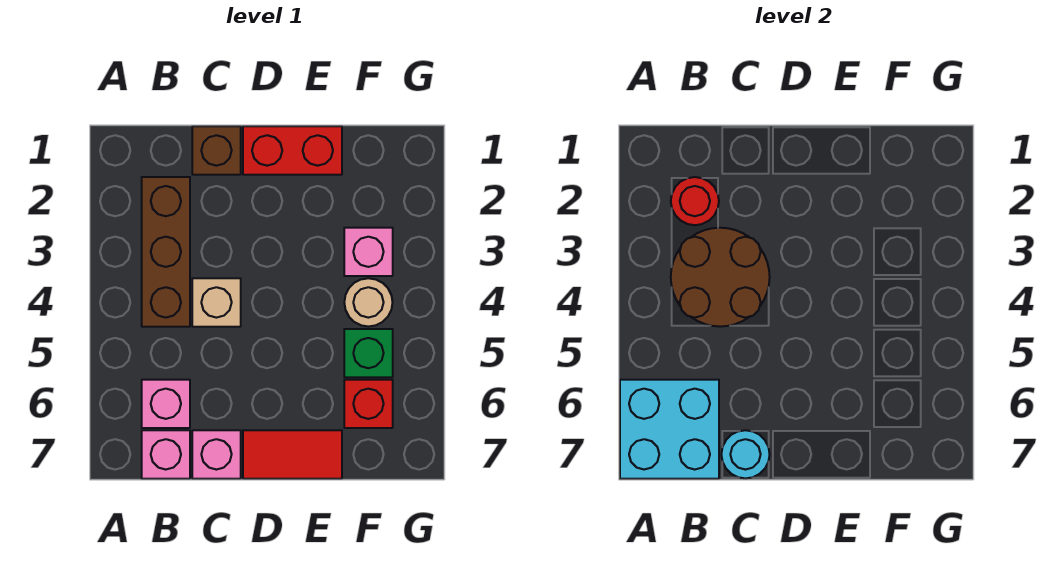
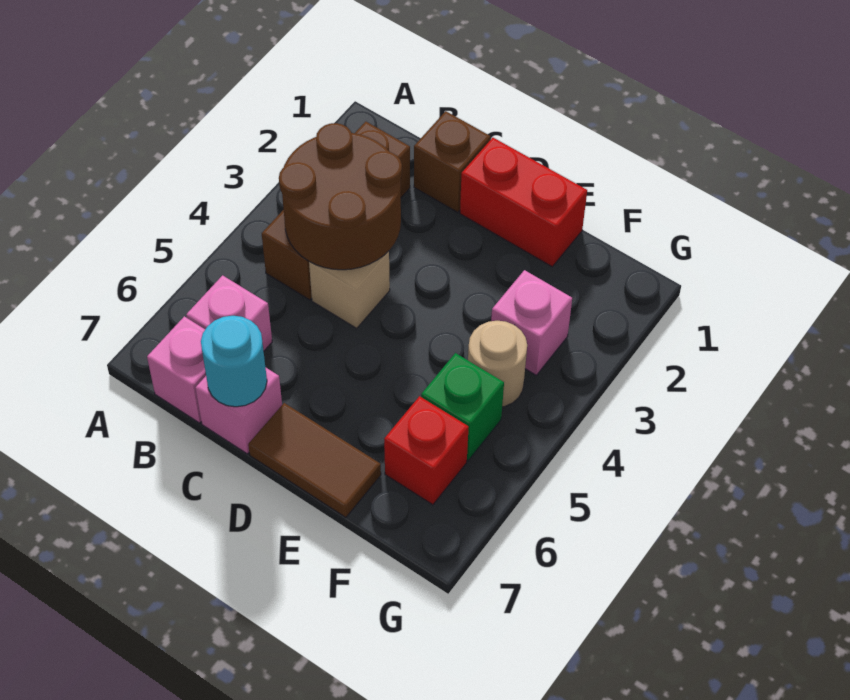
cyan 2x2 brick [620,380,719,479] -> none
red 1x1 round brick [671,177,719,225] -> none
red 1x2 tile [243,430,342,479] -> brown 1x2 tile [248,403,381,518]

